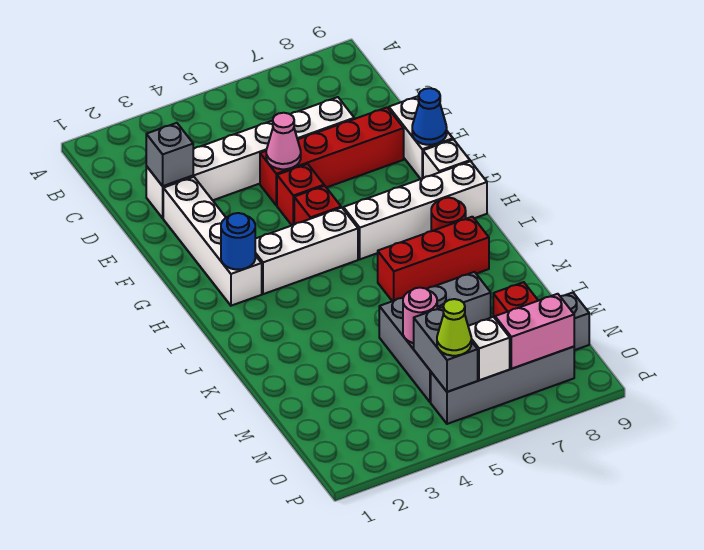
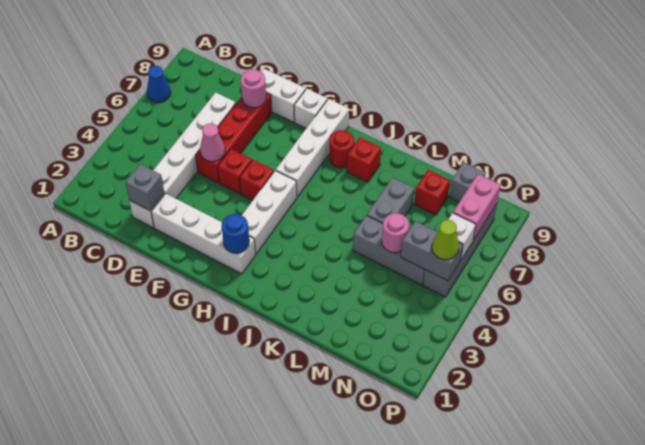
none -> pink 1x1 round brick [241,70,266,108]
blue 1x1 cone [412,88,447,145] -> blue 1x1 cone moved to [147,66,171,102]
red 1x3 brick [378,217,489,301] -> red 1x1 brick [347,138,381,182]

